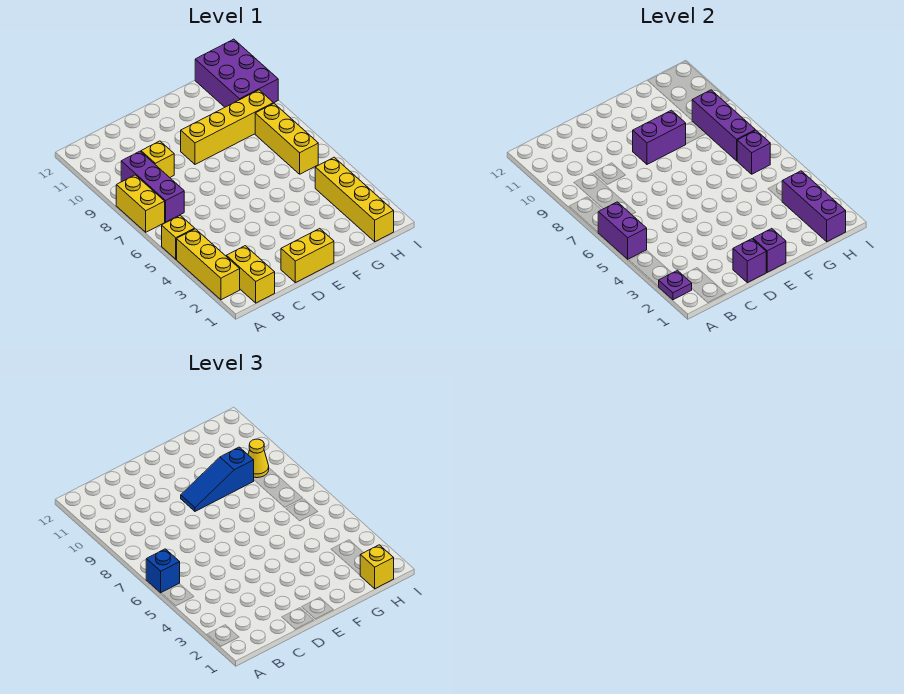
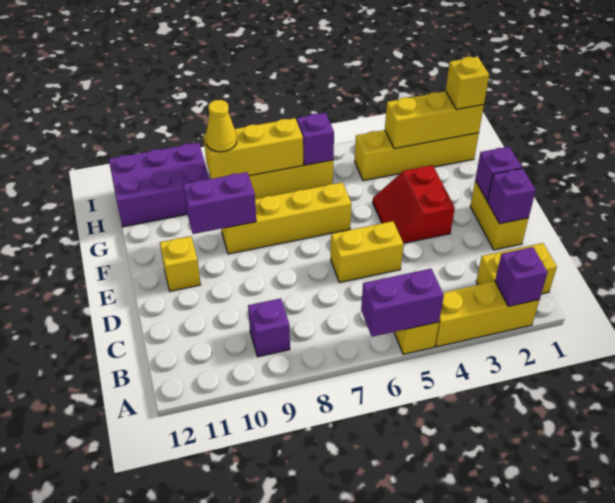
purple 1x1 plate [658,270,692,300] -> purple 1x1 brick [495,247,548,306]
blue 1x1 brick [146,549,180,593] -> none
yellow 1x2 brick [116,175,165,232] -> yellow 1x2 brick moved to [331,221,404,283]
purple 1x3 brick [121,151,184,222] -> purple 1x1 brick [248,298,290,357]
yellow 1x1 brick [141,141,174,177] -> yellow 1x1 brick moved to [160,236,201,291]
none -> red 2x2 slope [373,165,455,243]
yellow 1x4 brick [181,90,273,164] -> yellow 1x4 brick turned to [221,182,352,254]
purple 1x2 brick [633,110,686,164] -> purple 1x2 brick turned to [183,172,256,234]
blue 1x3 slope [181,447,254,511] -> none
purple 1x3 brick [782,171,846,242] -> yellow 1x3 brick [385,91,484,149]
purple 1x3 brick [692,90,755,161] -> yellow 1x3 brick [204,118,303,179]

